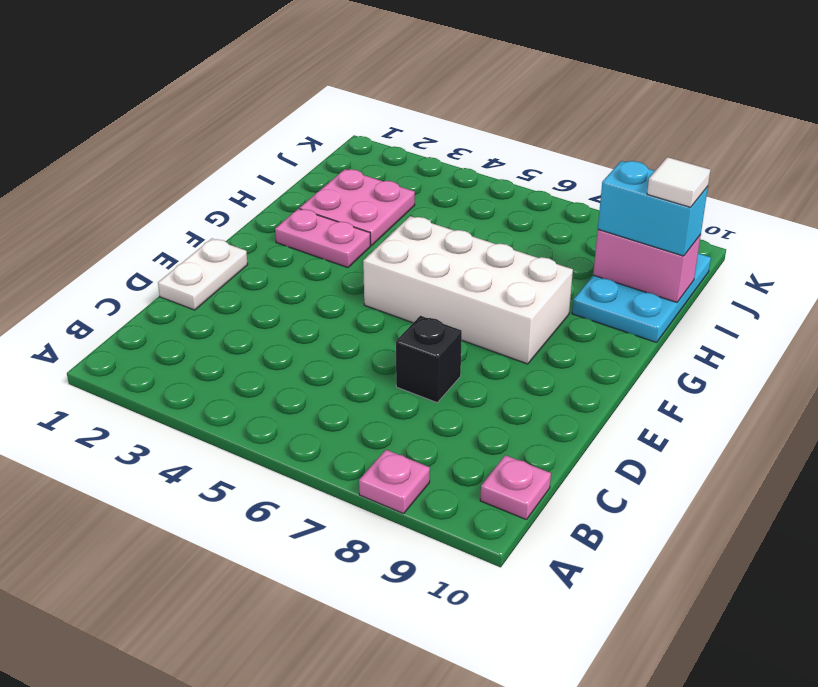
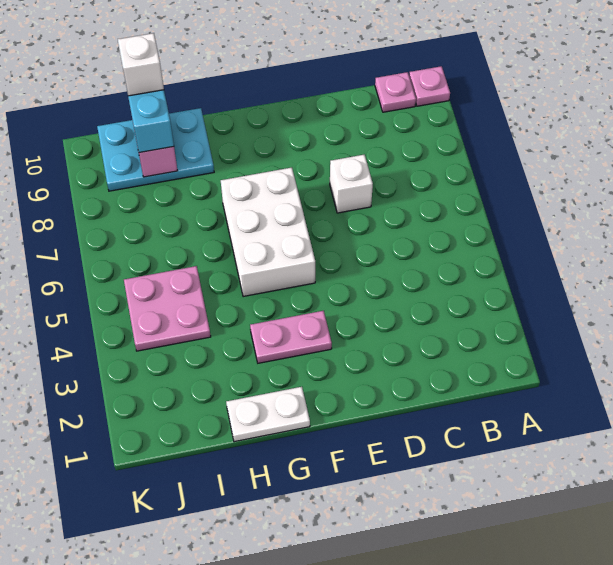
pink 1x1 plate [359,450,430,514] -> pink 1x1 plate moved to [409,66,450,106]
white 1x2 plate [158,239,248,310] -> white 1x2 plate moved to [226,387,310,442]
black 1x1 brick [396,316,462,403] -> white 1x1 brick [330,155,373,213]
white 2x4 brick [363,216,573,364] -> white 2x3 brick [221,168,315,297]
pink 1x2 plate [275,209,370,268] -> pink 1x2 plate turned to [250,311,332,363]
pink 2x2 plate [300,169,415,246] -> pink 2x2 plate moved to [124,266,211,351]
white 1x1 tile [647,157,710,207] -> white 1x1 brick [118,33,164,96]

